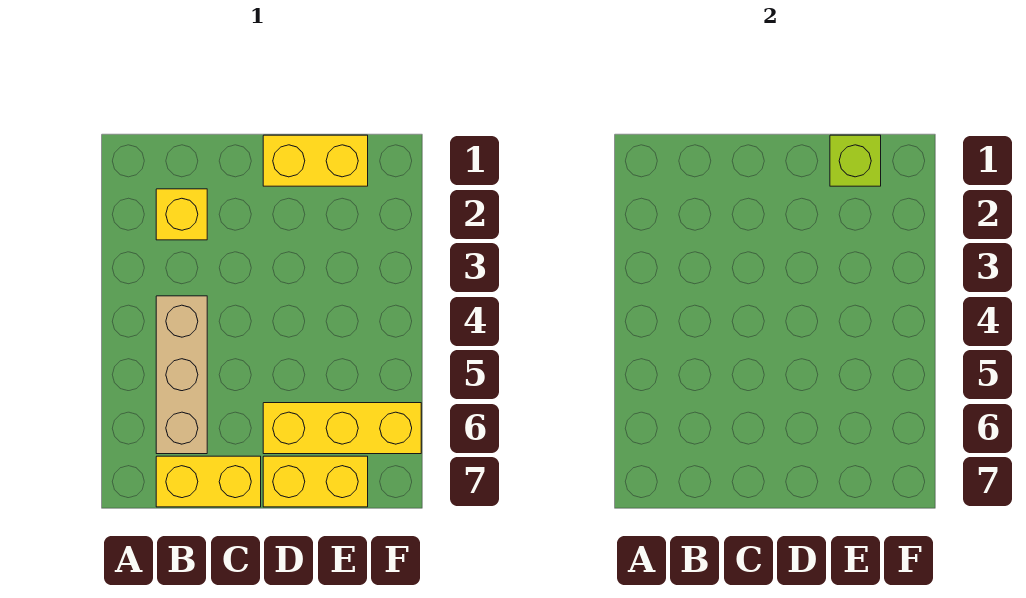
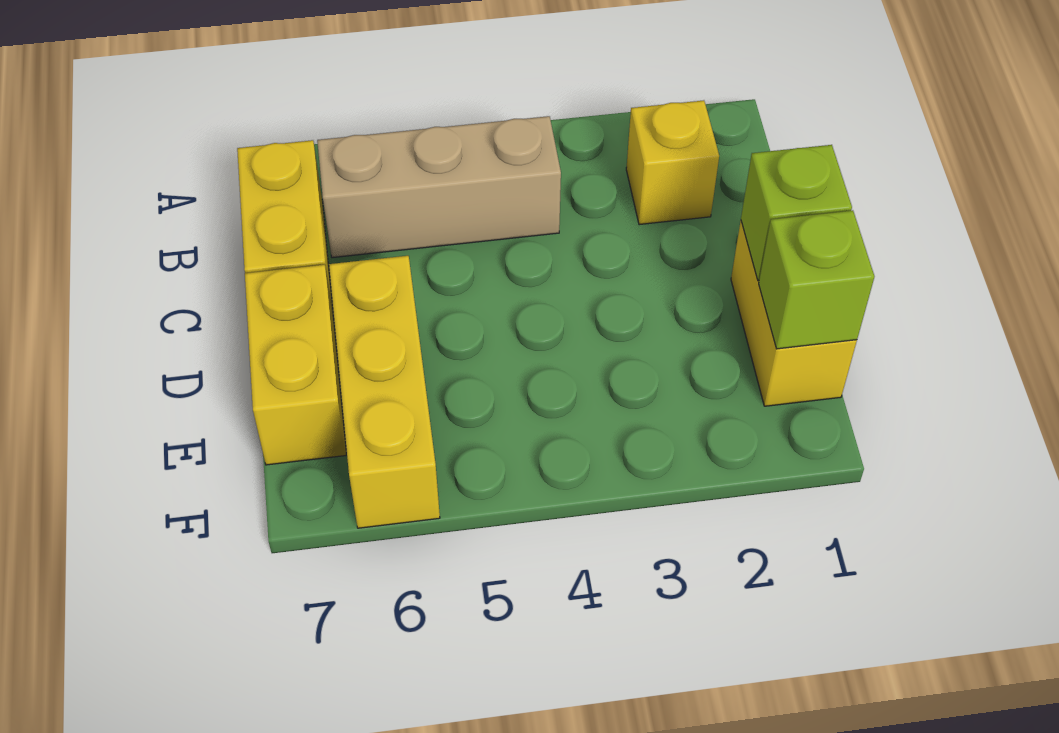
none -> lime 1x1 brick [741,145,852,281]

